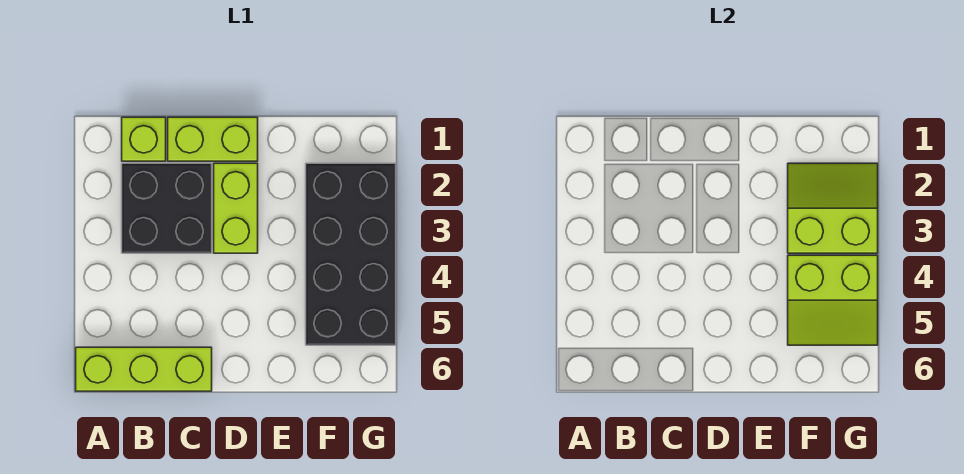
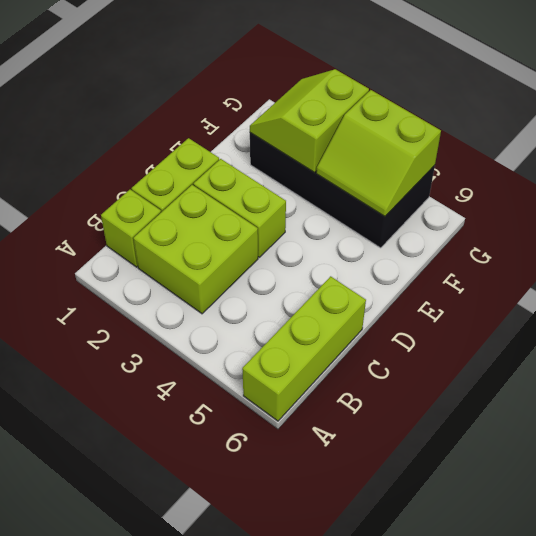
black 2x2 brick [122,163,212,253] -> lime 2x2 brick [134,185,258,314]
lime 2x2 slope [788,255,878,345] -> lime 2x2 slope turned to [316,90,441,216]

